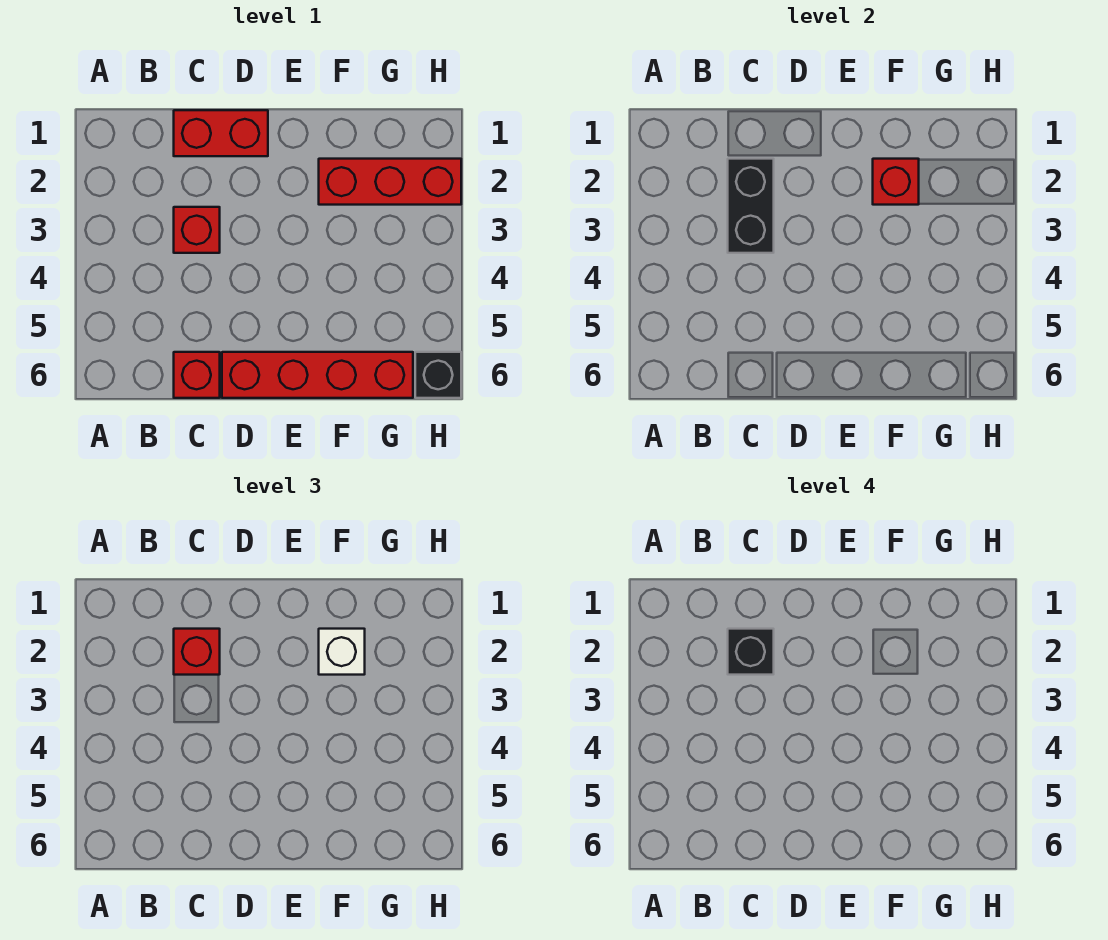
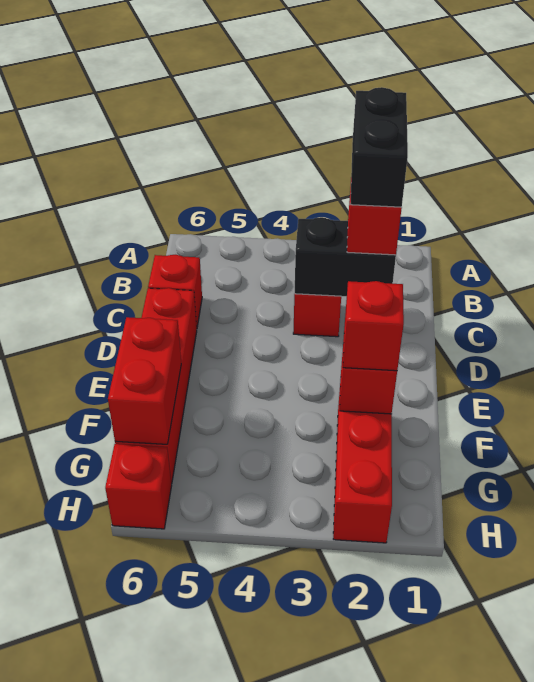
red 1x2 brick [174,110,268,156] -> red 1x2 brick moved to [108,317,181,444]
black 1x1 brick [728,629,774,675] -> black 1x2 brick [350,87,408,207]
white 1x1 brick [319,629,365,675] -> red 1x1 brick [343,281,404,371]
black 1x1 brick [415,352,461,398] -> red 1x1 brick [105,444,172,529]

